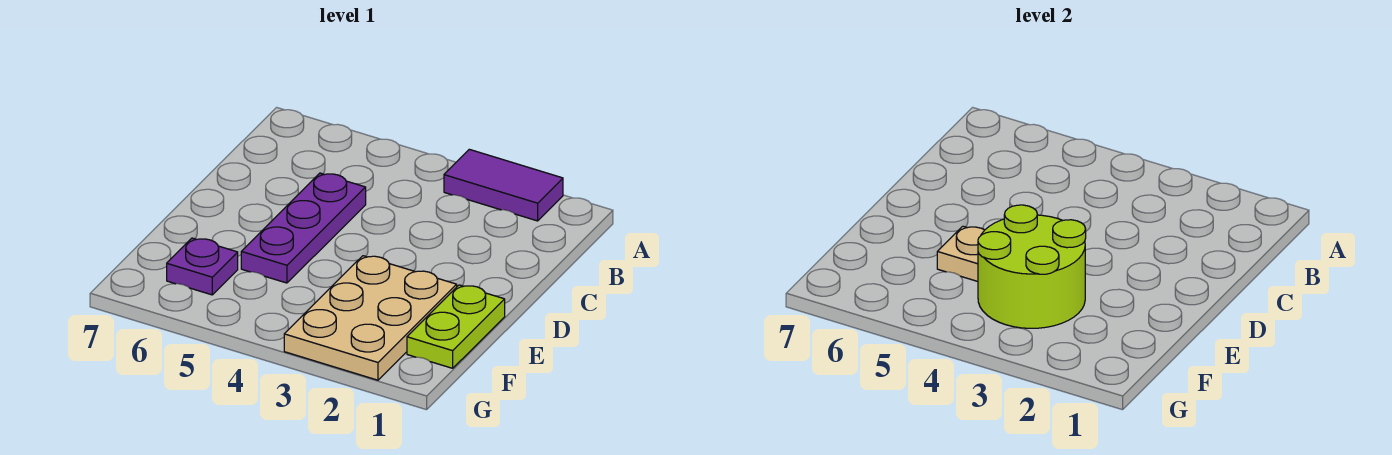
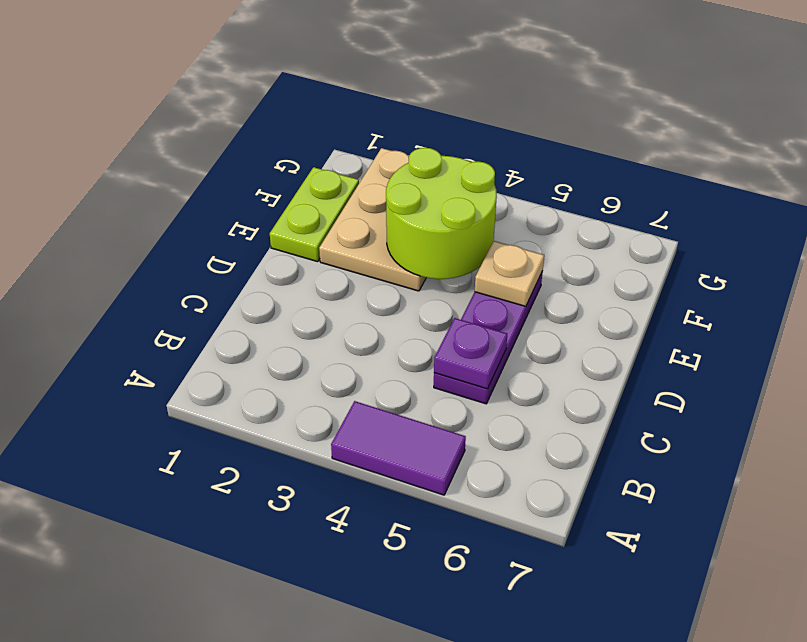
purple 1x2 tile [444,149,563,221] -> purple 1x2 tile moved to [331,401,466,495]
purple 1x1 plate [167,238,238,295] -> purple 1x1 plate moved to [434,318,507,389]

